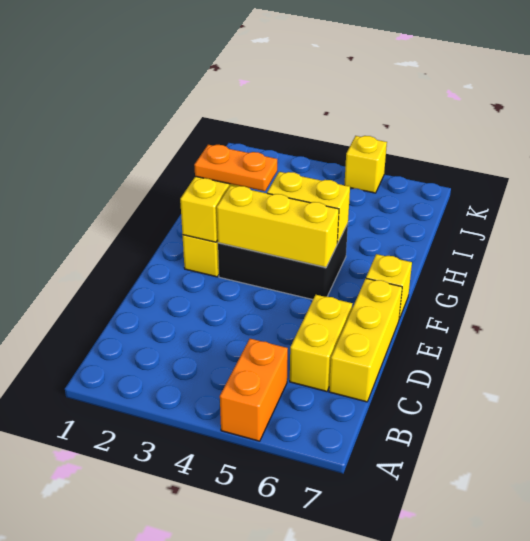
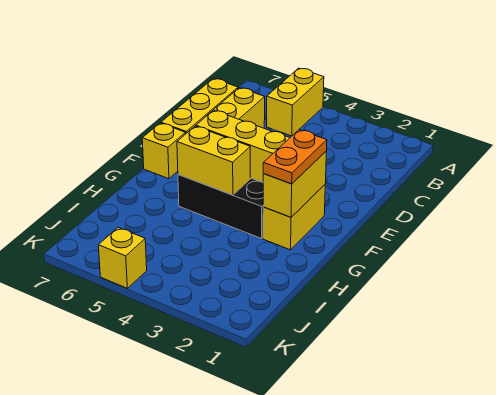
orange 1x2 brick [220,339,288,441] -> yellow 1x2 brick [267,68,324,136]
orange 1x2 plate [194,145,277,191] -> orange 1x2 plate turned to [263,130,327,184]

